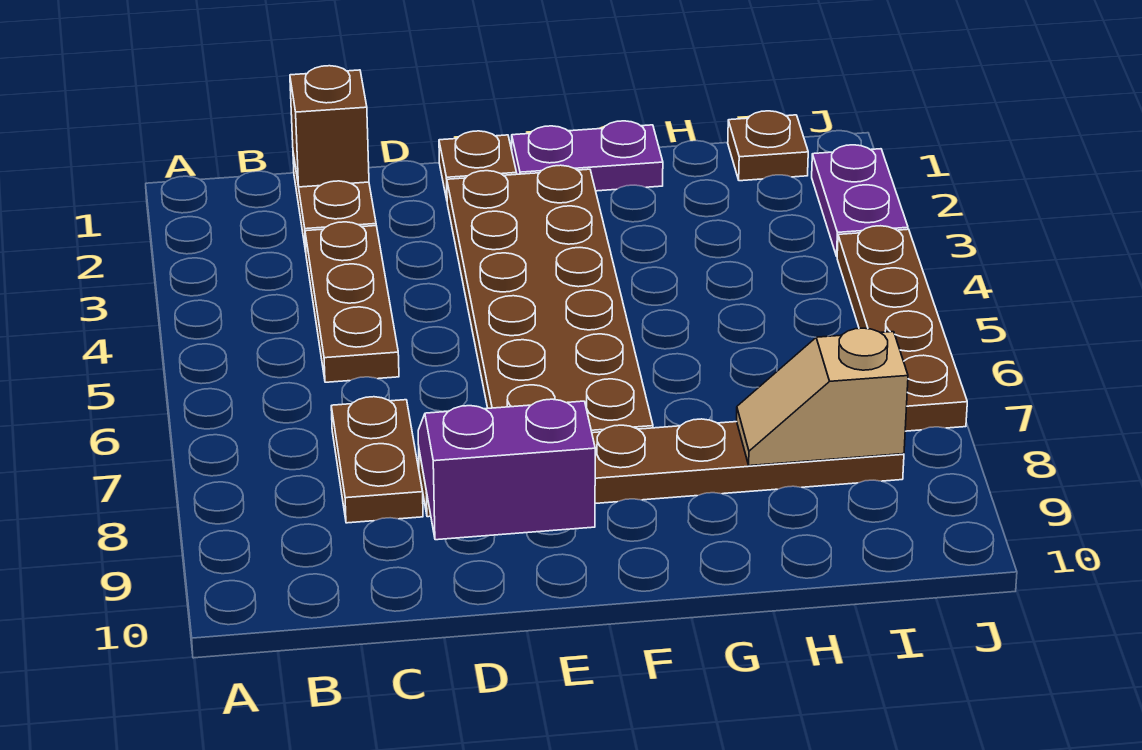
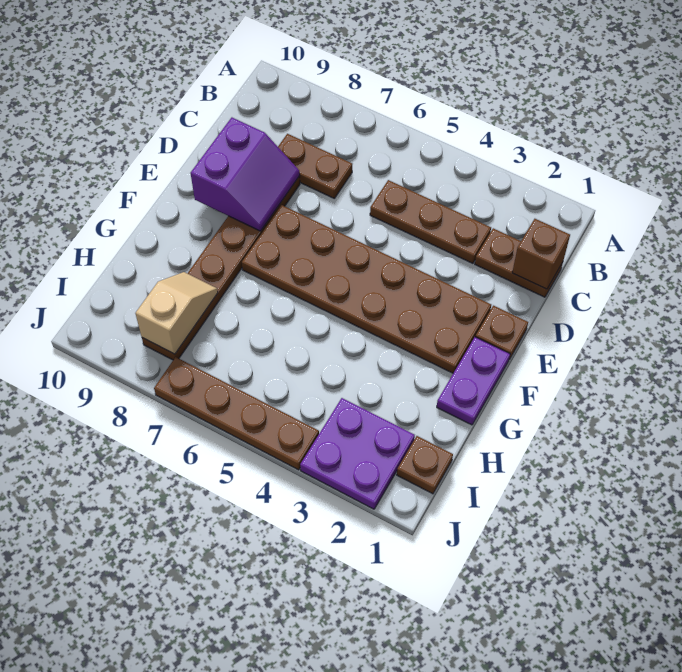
purple 1x2 plate [812,145,908,256] -> purple 2x2 plate [300,398,415,509]

